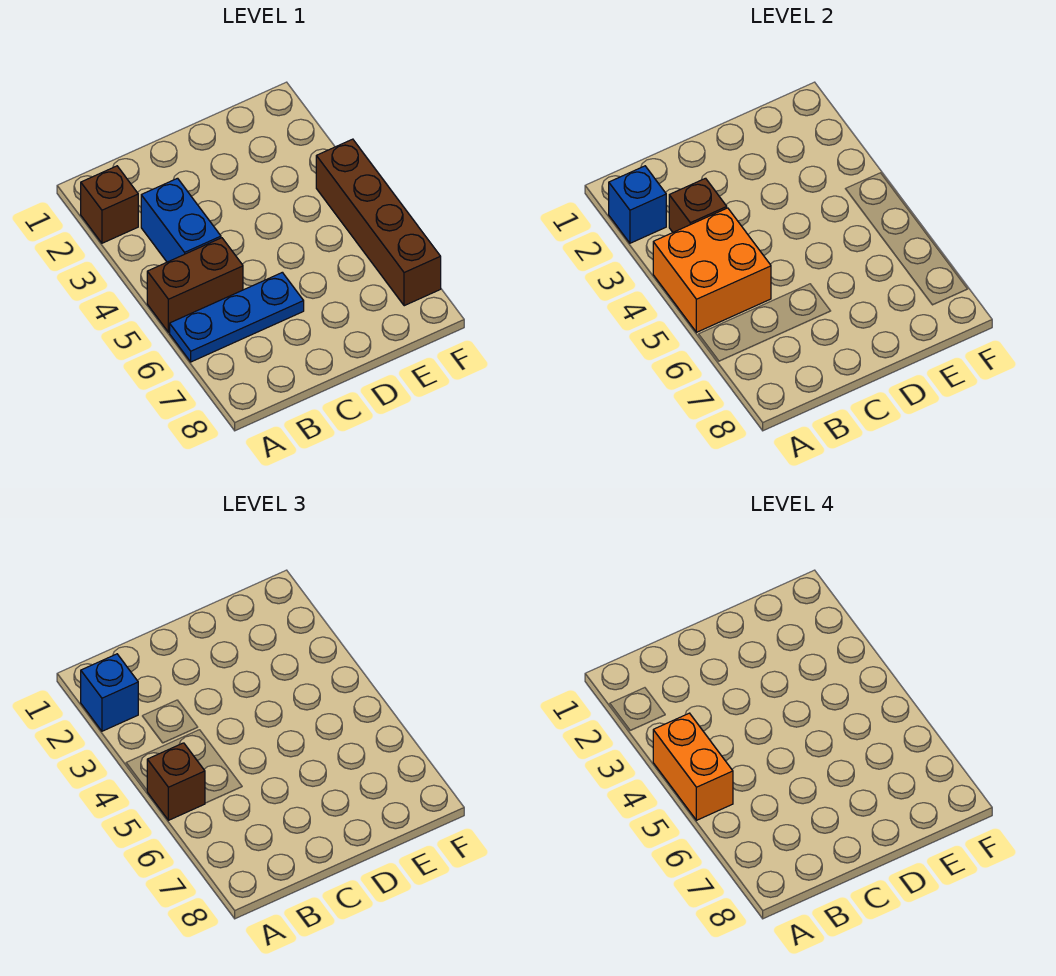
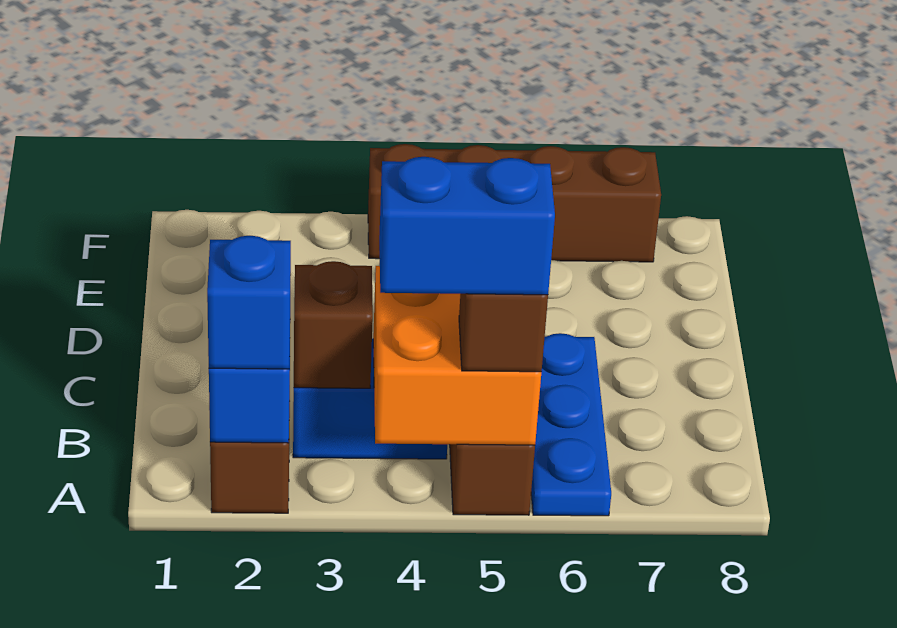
orange 1x2 brick [653,713,733,820] -> blue 1x2 brick [379,157,555,295]

